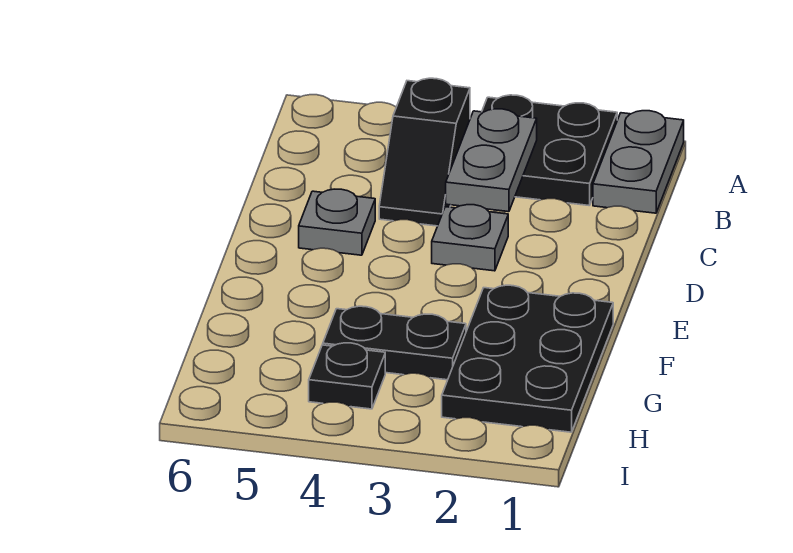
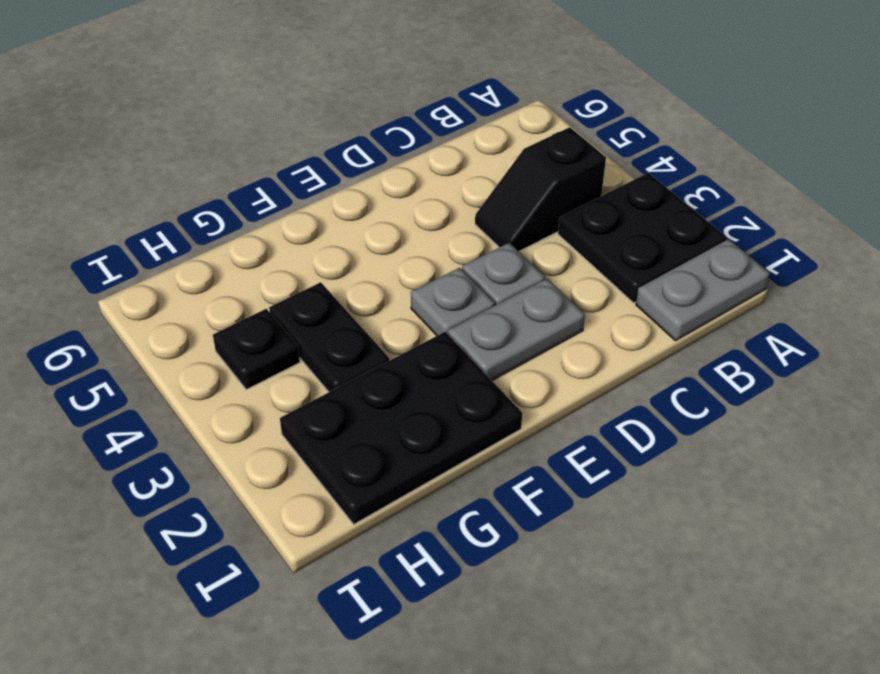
grey 1x2 plate [446,109,537,212] -> grey 1x2 plate moved to [448,279,585,380]
grey 1x1 plate [299,189,375,255] -> grey 1x1 plate moved to [411,268,495,336]

